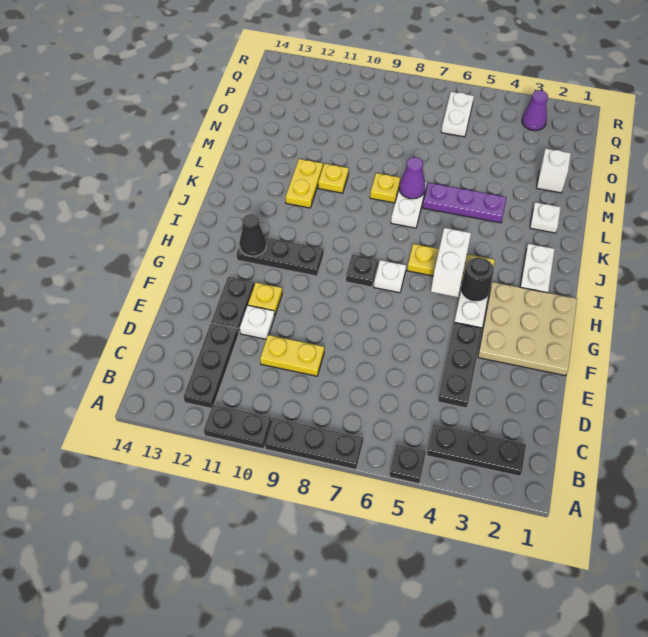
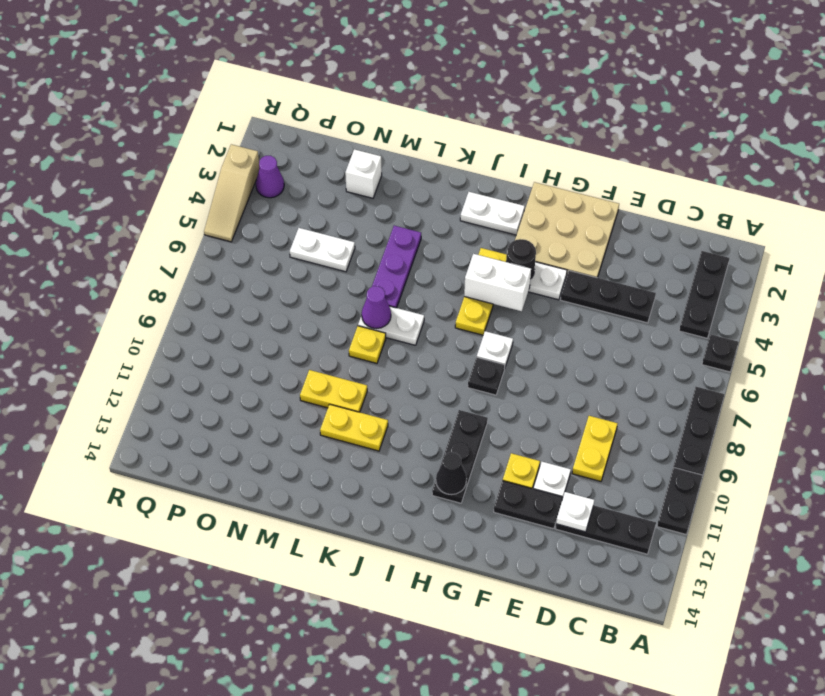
white 1x1 plate [530,202,561,233] -> white 1x1 plate moved to [556,492,594,532]
yellow 1x1 plate [318,164,349,193] -> yellow 1x2 plate [300,370,367,412]
white 1x2 plate [441,92,474,137] -> white 1x2 plate moved to [290,228,355,272]
none -> tan 1x3 slope [204,144,259,242]

